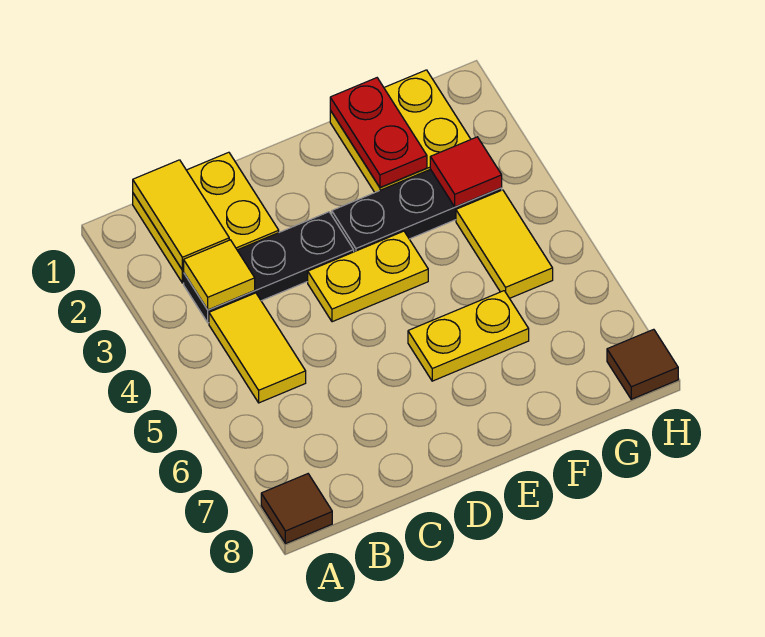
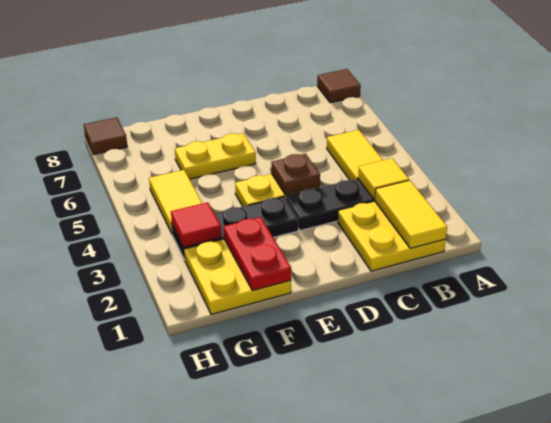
none -> brown 1x1 plate [271,154,320,195]

